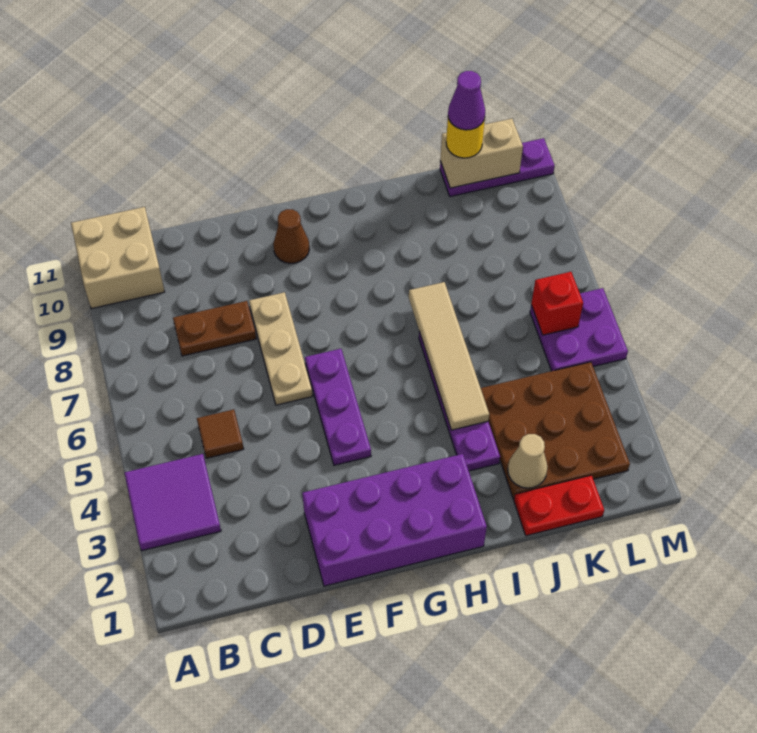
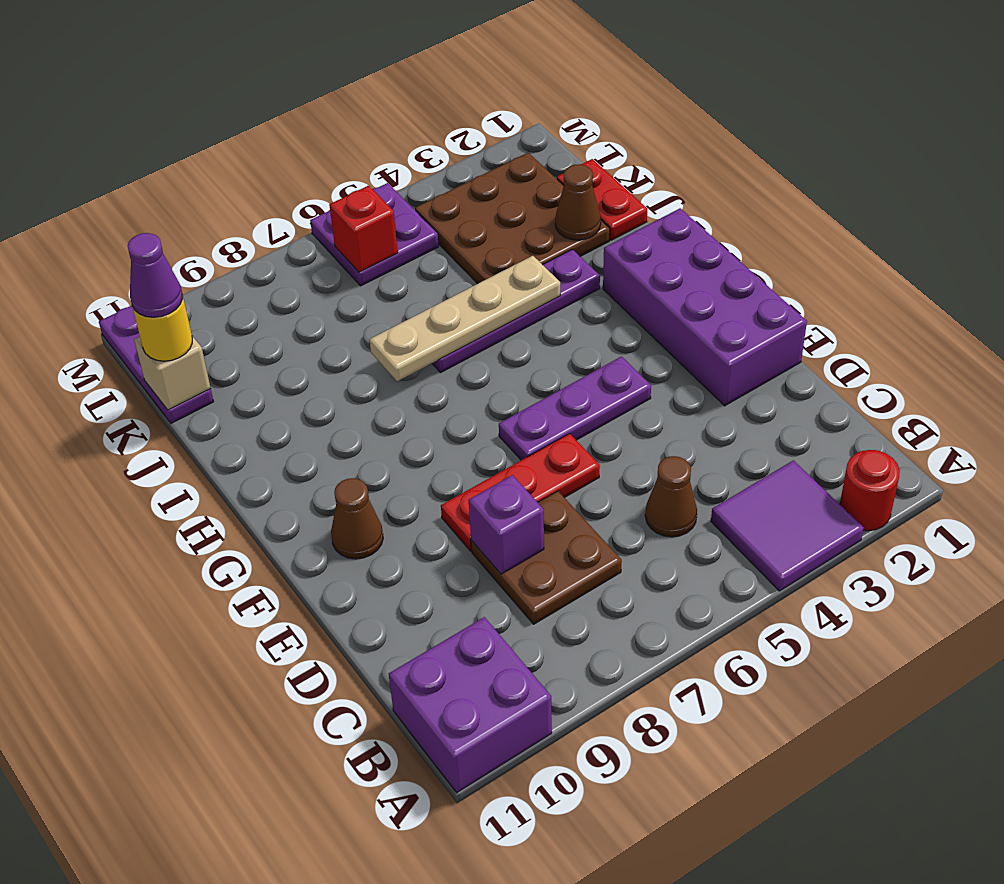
none -> red 1x1 round brick [840,450,900,531]
tan 2x2 brick [71,207,165,309] -> purple 2x2 brick [389,617,552,792]
brown 1x1 tile [197,410,244,458] -> brown 1x1 cone [645,456,697,537]
brown 1x2 plate [173,301,256,356] -> brown 2x2 plate [471,491,622,624]
none -> purple 1x1 brick [469,475,544,574]
tan 1x3 plate [249,292,312,405] -> red 1x3 plate [441,434,600,551]
tan 1x4 tile [409,282,489,430] -> tan 1x4 plate [369,256,560,381]
tan 1x1 cone [508,434,548,488] -> brown 1x1 cone [555,164,601,240]
tan 1x2 brick [440,119,523,188] -> tan 1x1 brick [134,336,211,410]

